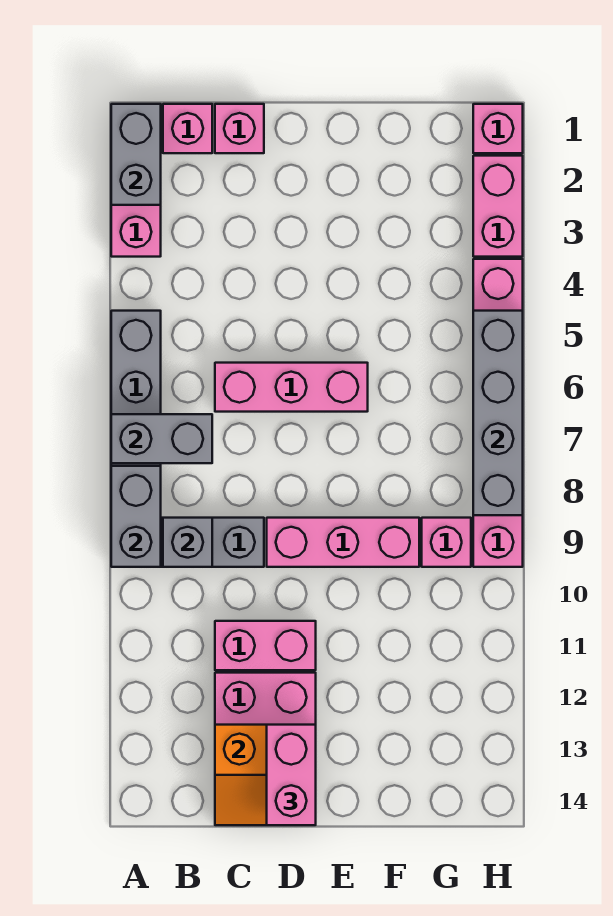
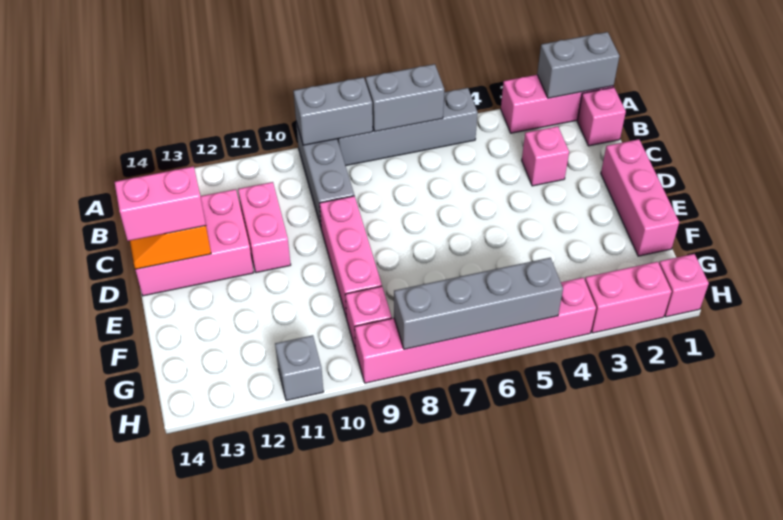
grey 1x2 brick [111,414,212,463] -> grey 1x2 brick turned to [366,64,444,131]
grey 1x1 brick [163,518,212,567] -> grey 1x1 brick moved to [275,335,324,401]
pink 1x1 brick [215,104,264,153] -> pink 1x1 brick moved to [522,126,569,186]
pink 1x3 brick [215,363,368,412] -> pink 1x3 brick moved to [601,139,679,256]

